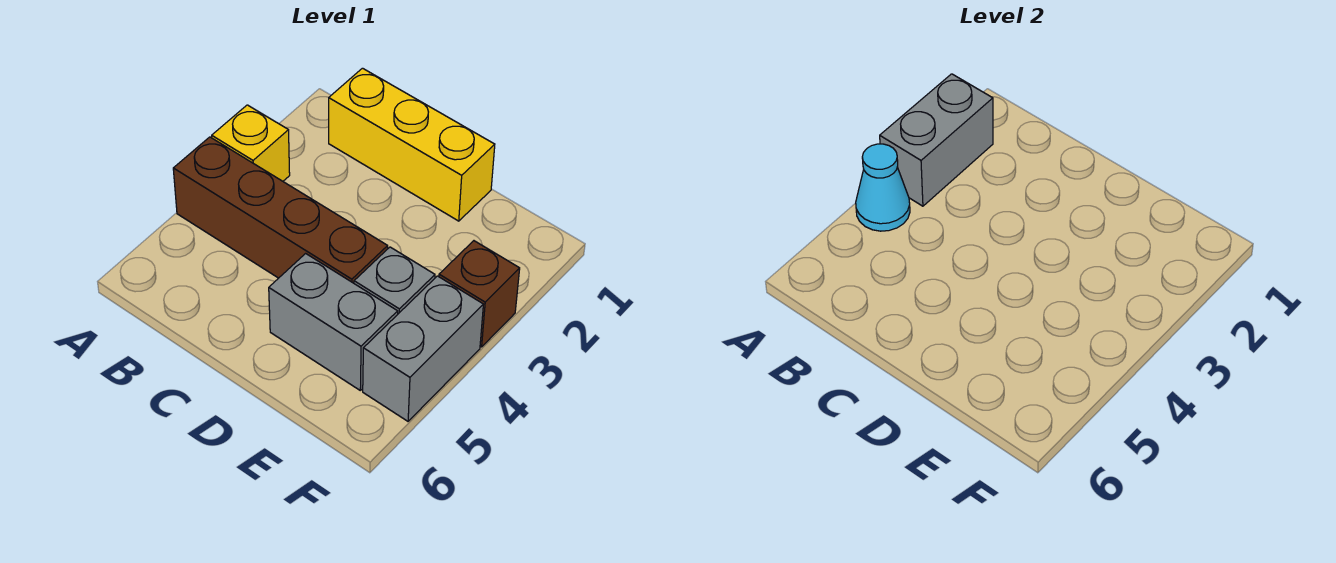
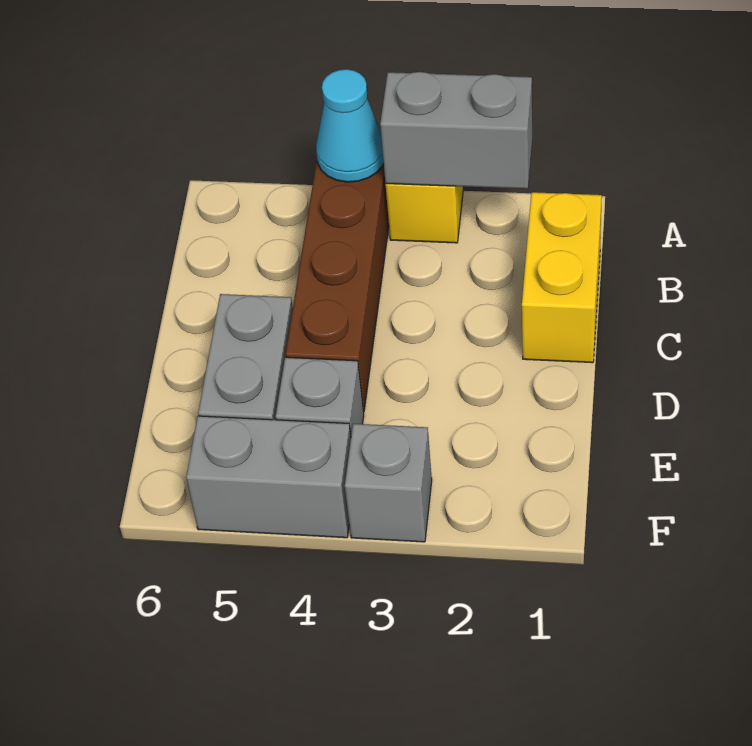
yellow 1x3 brick [329,68,495,221] -> yellow 1x2 brick [522,192,602,363]
brown 1x1 brick [439,241,520,347] -> grey 1x1 brick [345,424,432,542]

